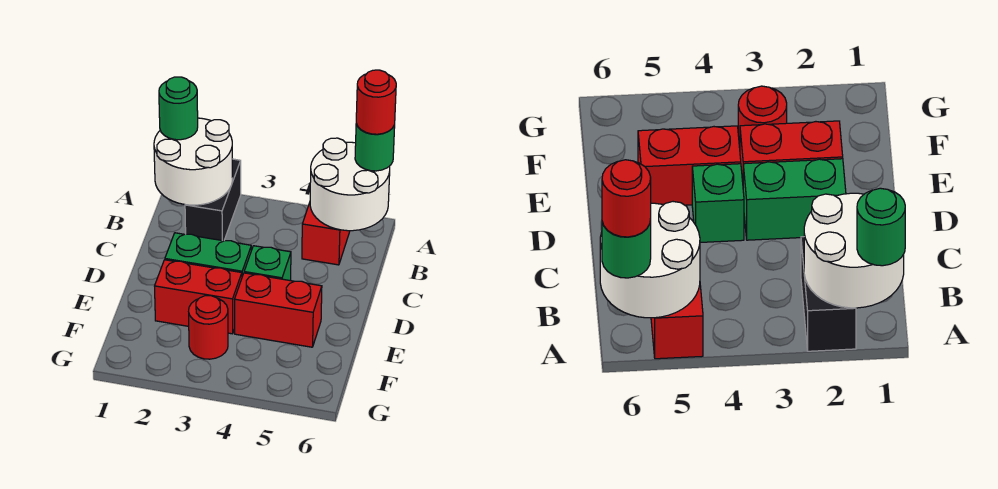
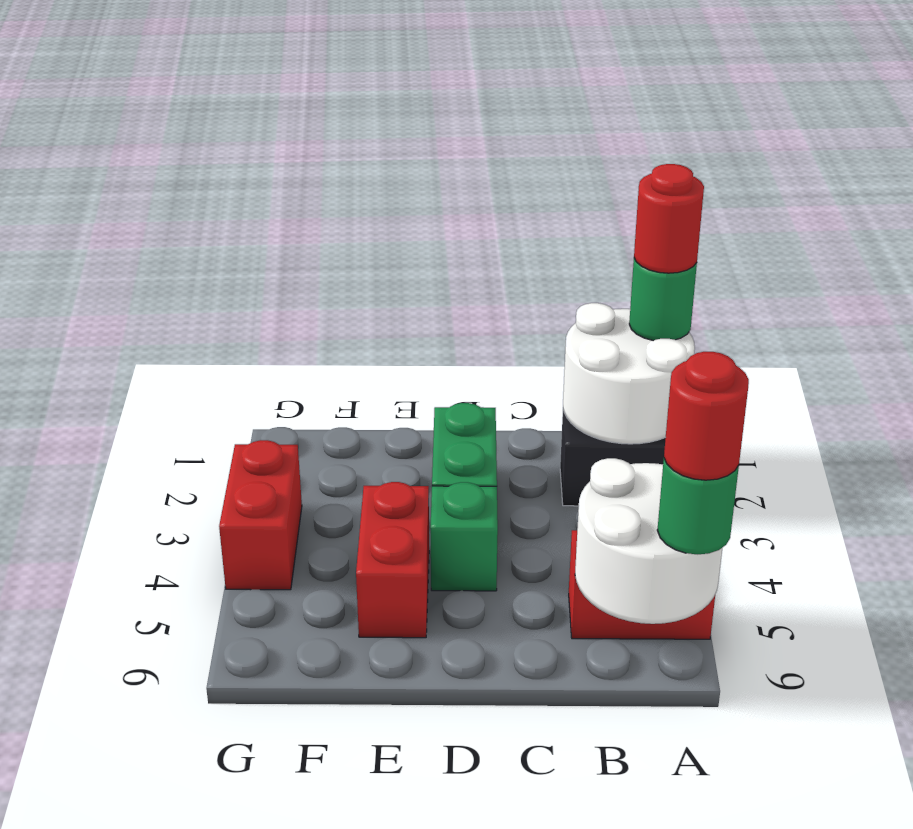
red 1x2 brick [155,260,242,334] -> red 1x2 brick moved to [219,440,302,590]
red 1x1 round brick [189,296,228,359] -> red 1x1 round brick moved to [634,164,704,273]

